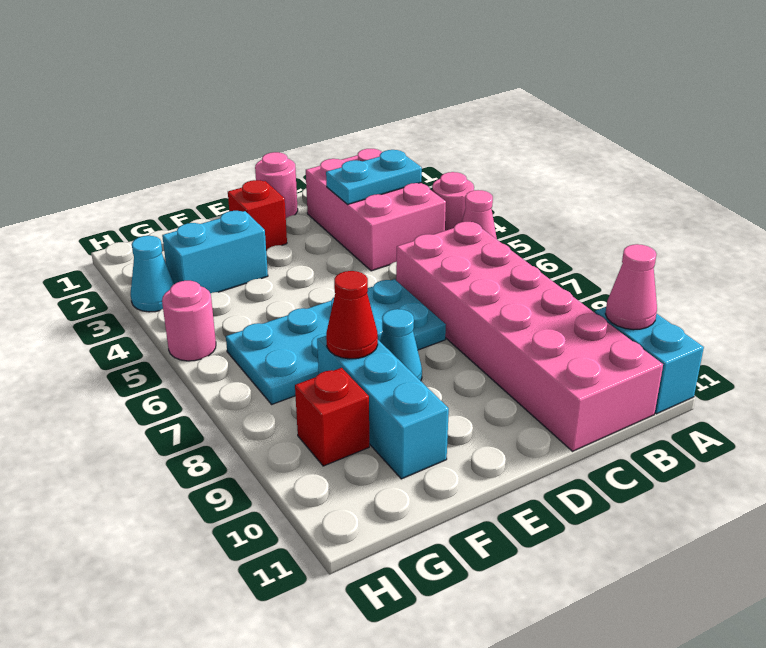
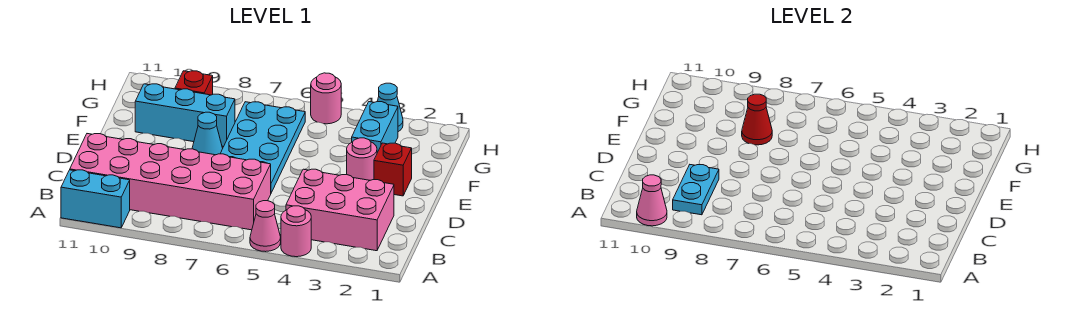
cyan 1x2 plate [326,150,422,205] -> cyan 1x2 plate moved to [673,165,719,215]
pink 1x1 round brick [255,152,298,218] -> pink 1x1 round brick moved to [347,138,377,180]

